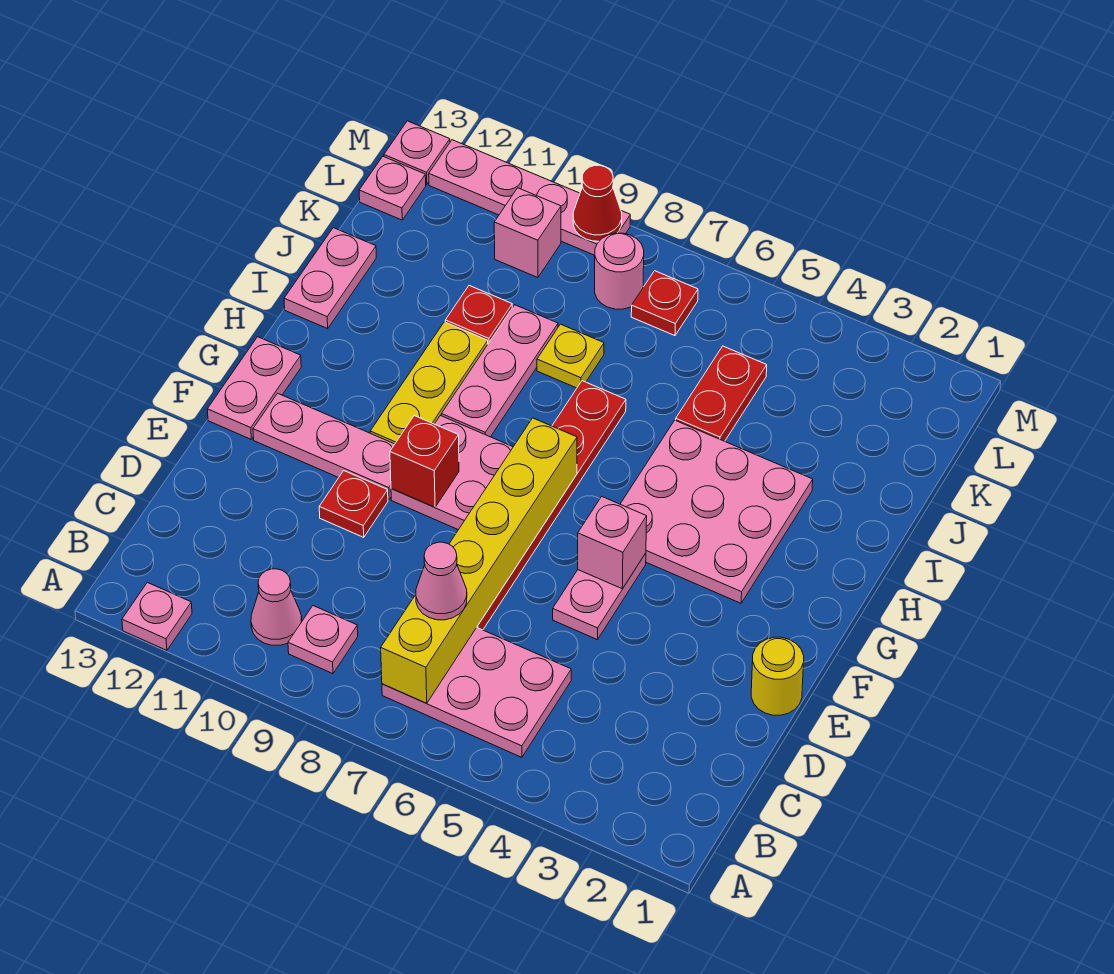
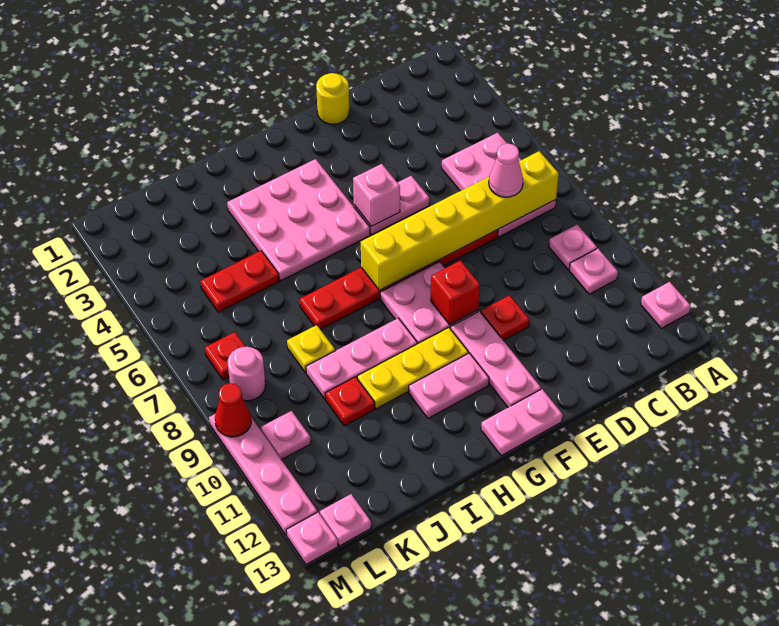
pink 1x1 cone [251,569,302,645] -> pink 1x1 plate [569,249,618,294]
pink 1x2 plate [284,228,376,329] -> pink 1x2 plate moved to [409,353,489,418]
pink 1x1 brick [494,188,561,278] -> pink 1x1 plate [261,411,311,460]

